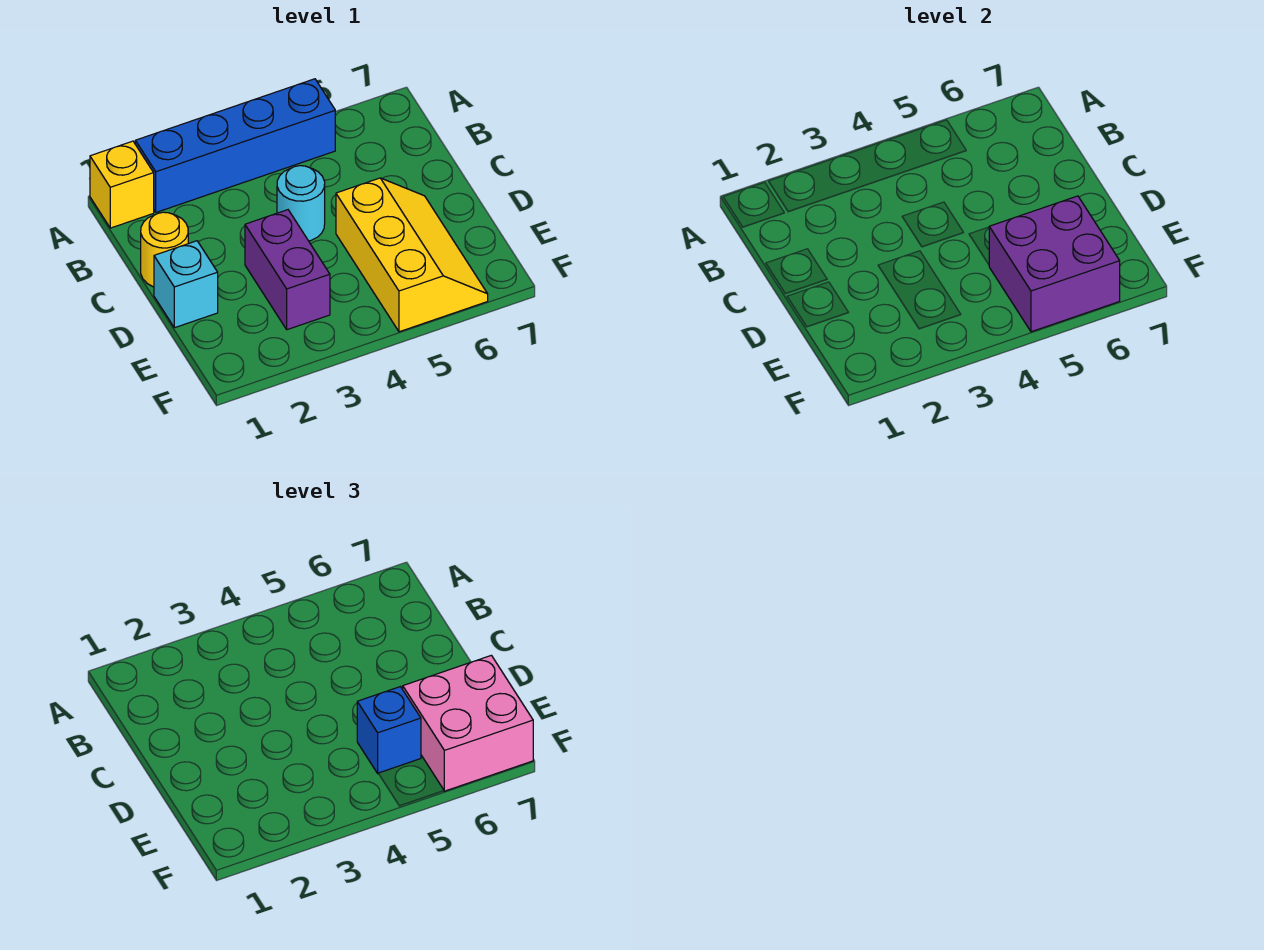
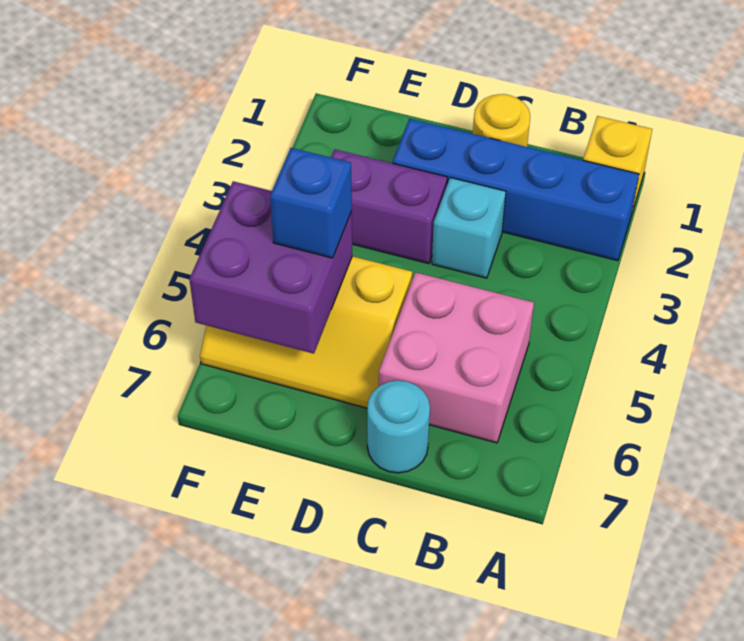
blue 1x4 brick [135,79,335,212] -> blue 1x4 brick turned to [393,119,639,261]
cyan 1x1 round brick [277,166,325,241] -> cyan 1x1 round brick moved to [367,381,430,473]
cyan 1x1 brick [154,241,218,328] -> cyan 1x1 brick moved to [432,178,506,278]
pink 2x2 brick [403,655,533,791] -> pink 2x2 brick moved to [379,272,534,443]

